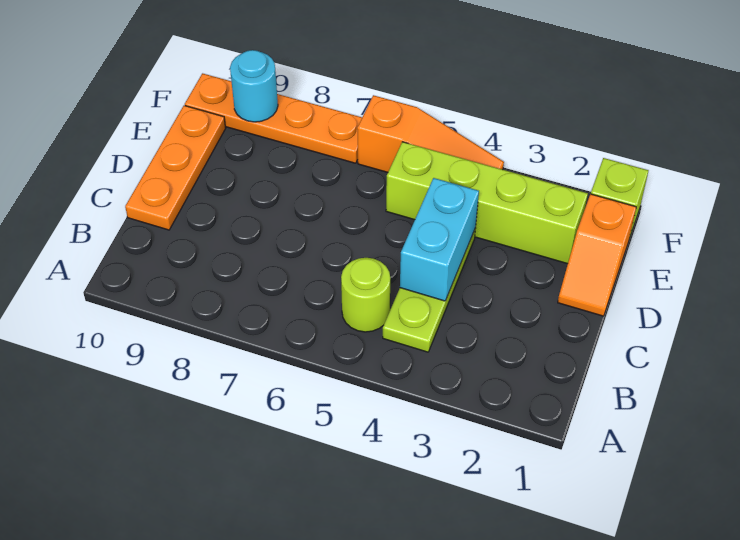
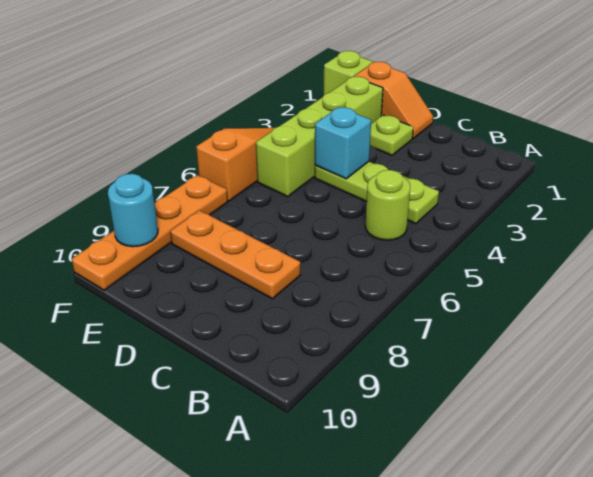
cyan 1x2 brick [400,178,479,301] -> cyan 1x1 brick [315,107,371,179]
orange 1x3 plate [125,106,226,230] -> orange 1x3 plate moved to [170,210,300,299]
none -> lime 1x1 plate [370,115,413,155]

